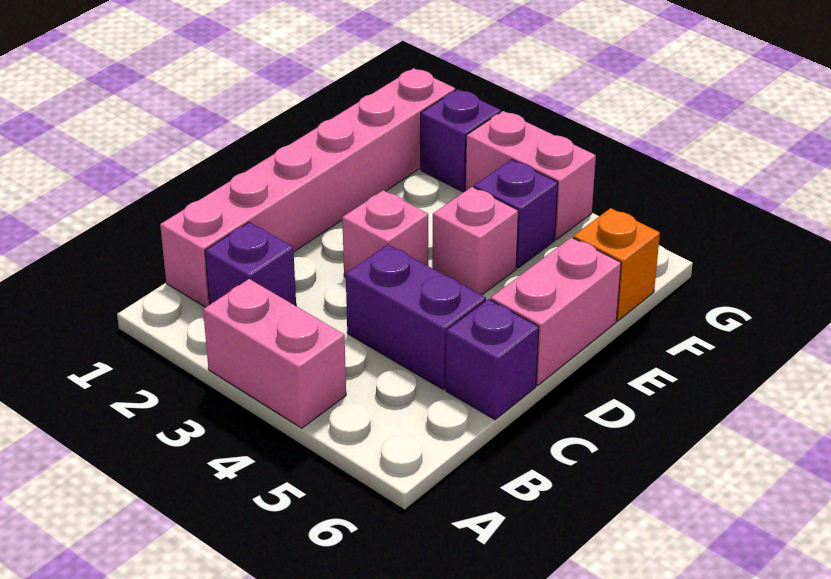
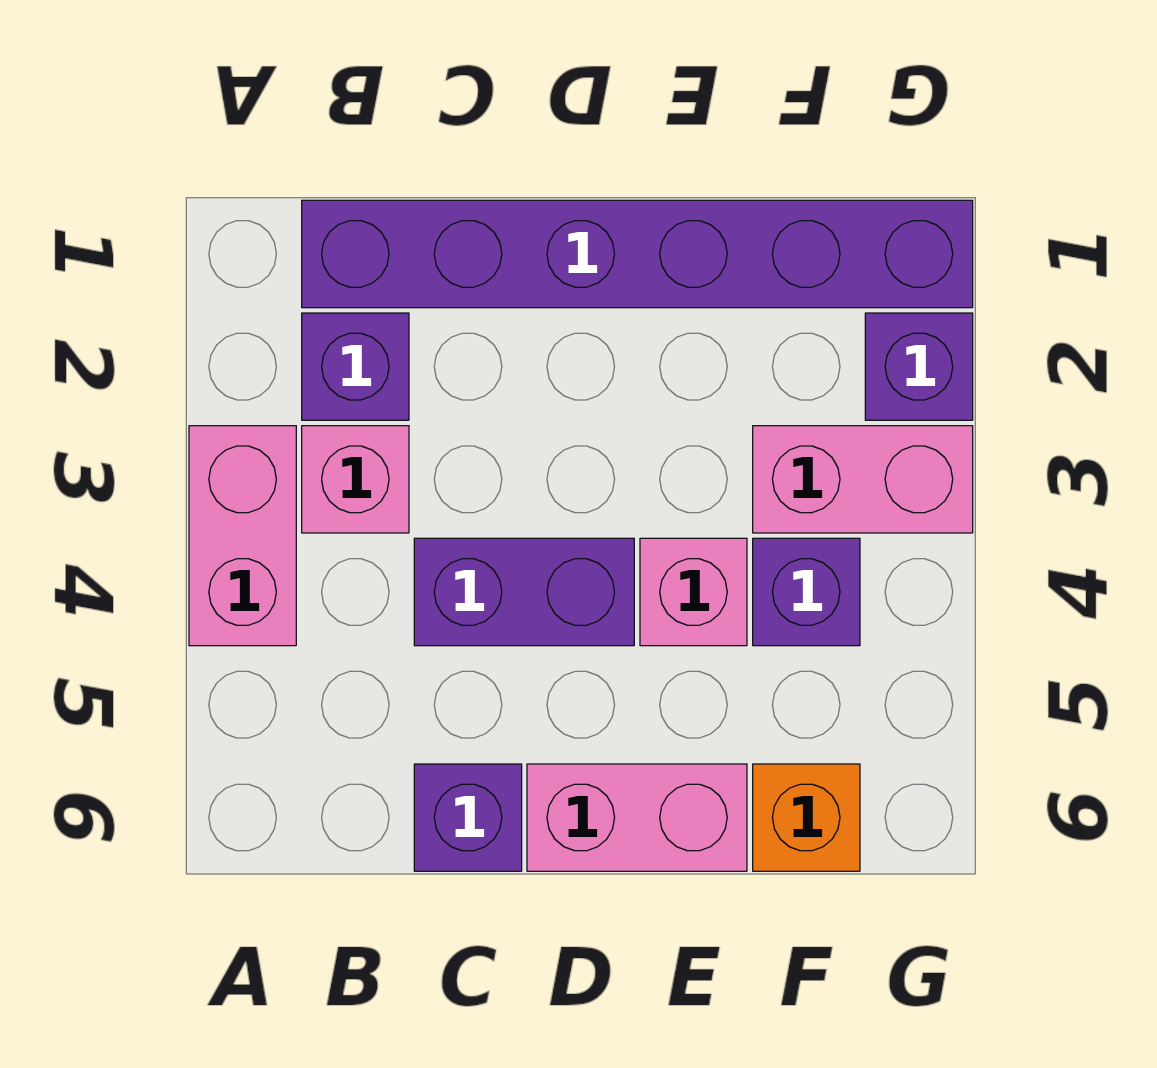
pink 1x6 brick [160,68,455,307] -> purple 1x6 brick [302,200,973,308]
purple 1x2 brick [346,245,486,389] -> purple 1x2 brick turned to [414,538,634,646]
pink 1x1 brick [342,190,428,277] -> pink 1x1 brick moved to [302,426,409,533]
pink 1x2 brick [465,111,596,239] -> pink 1x2 brick turned to [753,426,973,533]

